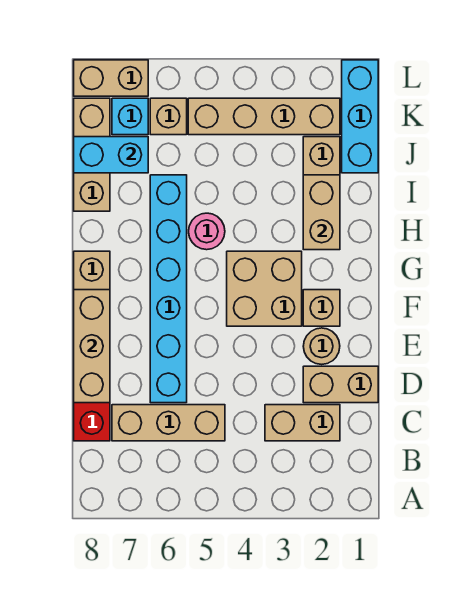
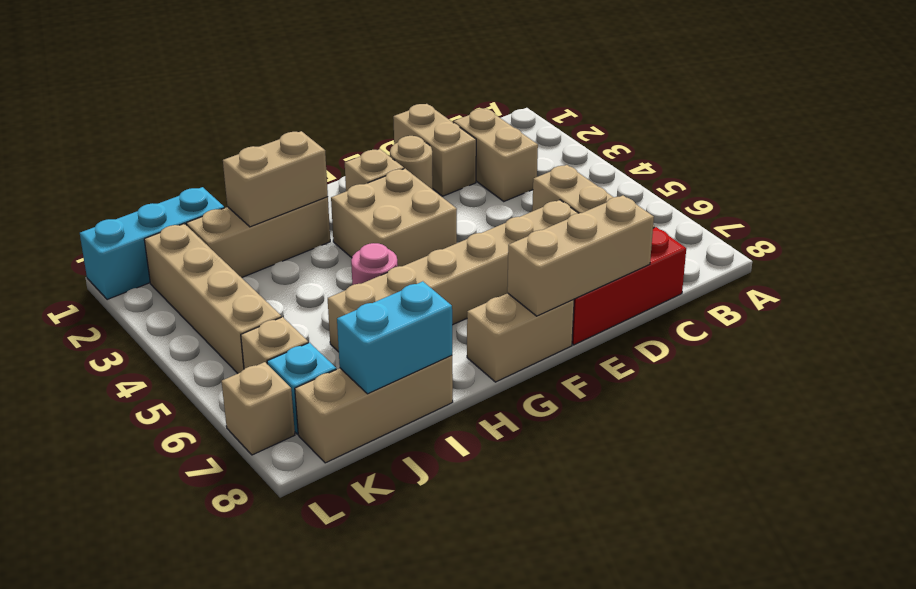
cyan 1x6 brick [150,175,187,403] -> tan 1x6 brick [328,200,578,352]
cyan 1x2 brick [74,137,148,173] -> cyan 1x2 brick turned to [337,281,452,394]
tan 1x2 brick [74,60,148,96] -> tan 1x1 brick [221,362,295,455]

